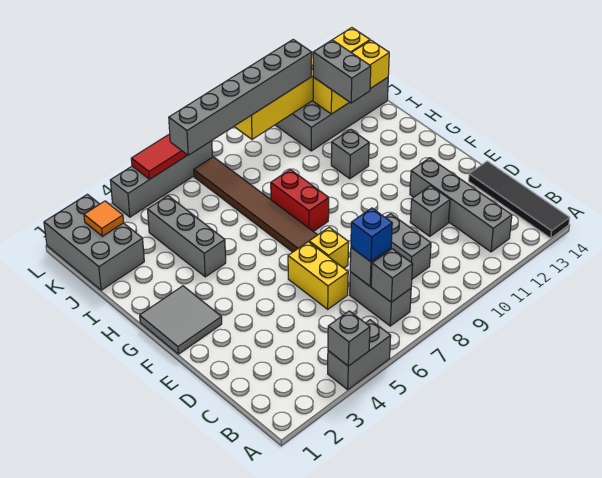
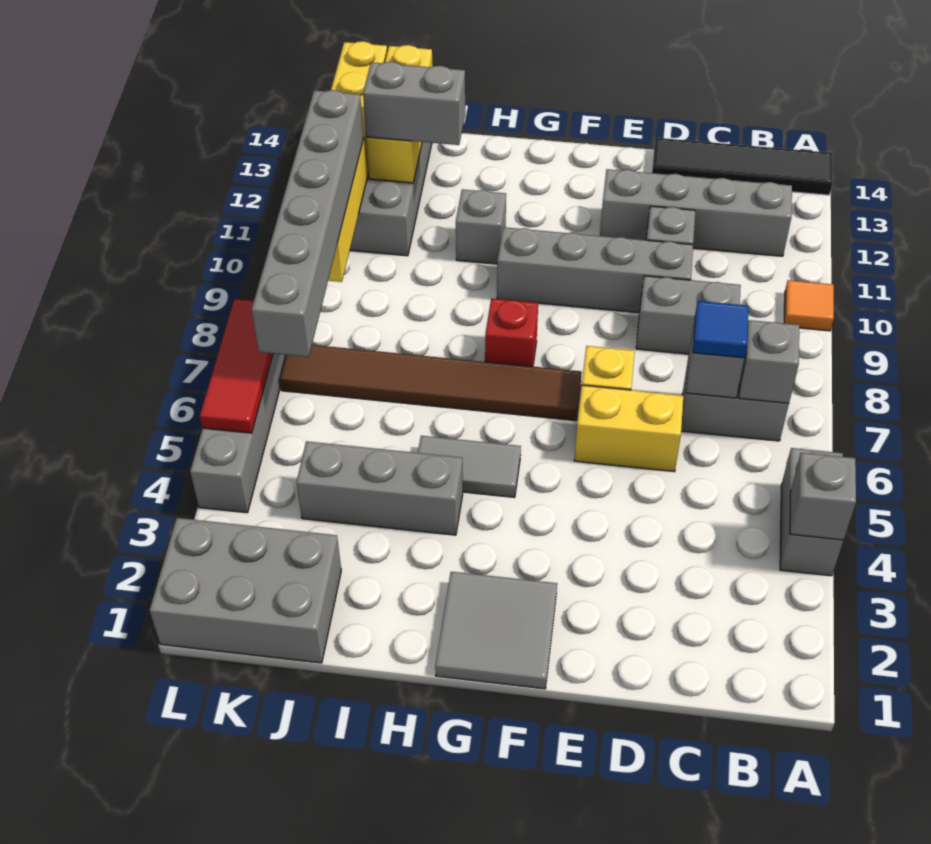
blue 1x1 brick [351,208,392,262] -> blue 1x1 tile [693,301,749,358]
none -> grey 1x4 brick [497,227,693,313]
none -> grey 1x2 tile [418,436,521,498]
red 1x2 brick [271,169,329,232] -> red 1x1 brick [485,298,538,367]
orange 1x1 tile [84,201,124,236] -> orange 1x1 tile moved to [784,280,834,331]

